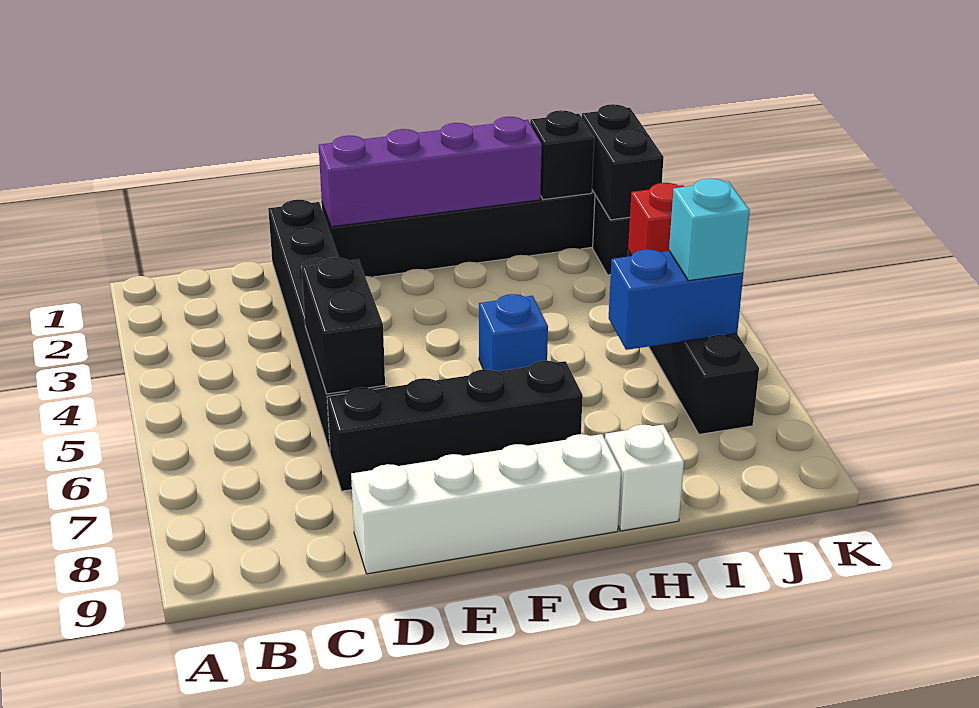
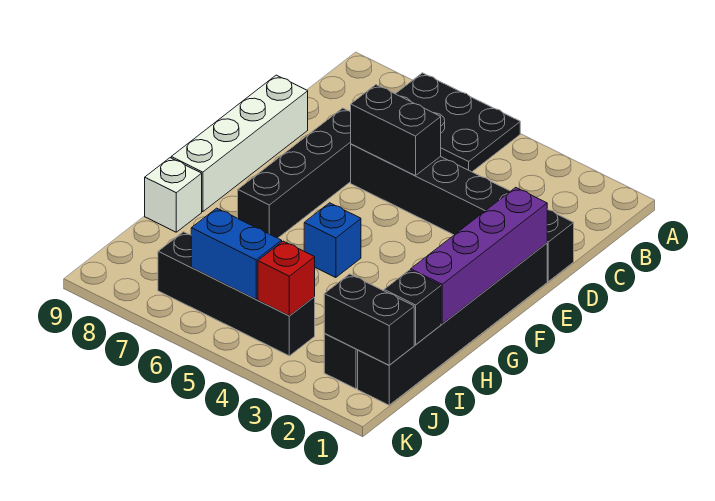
none -> black 2x3 plate [396,73,520,172]
blue 1x2 brick [609,249,743,350] -> blue 1x2 brick turned to [191,208,282,299]
cyan 1x1 brick [669,178,750,281] -> none

